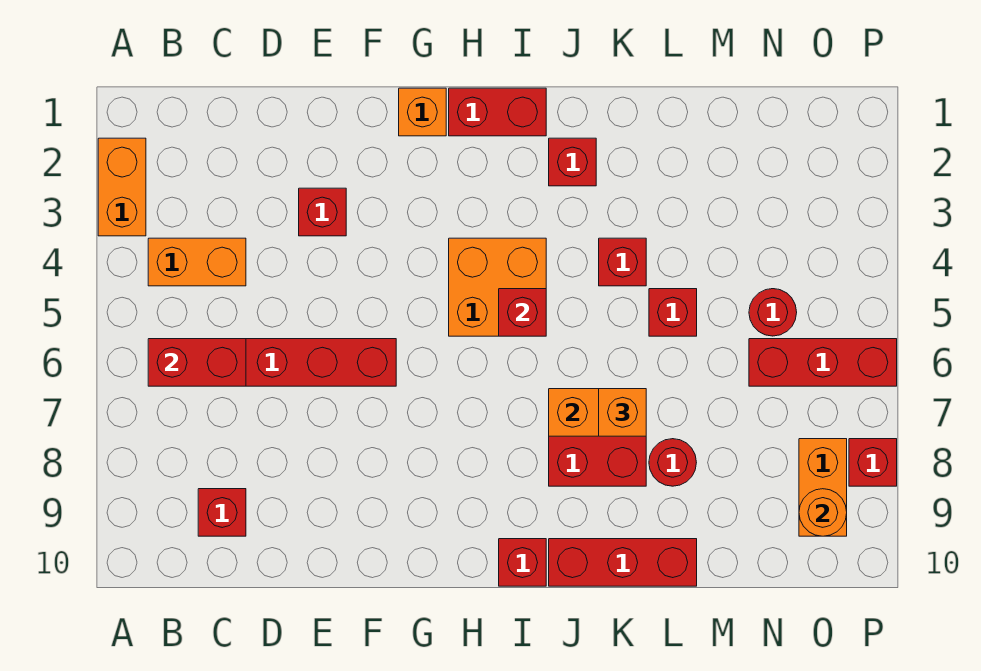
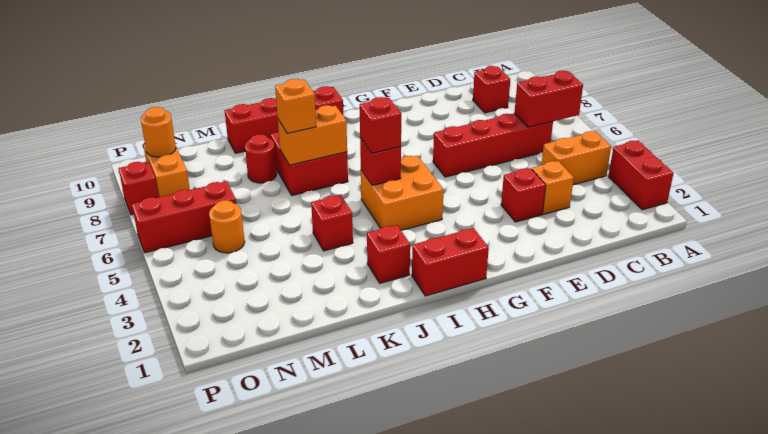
orange 1x2 brick [98,138,146,236] -> red 1x2 brick [608,140,674,210]
orange 1x1 brick [399,88,446,136] -> orange 1x1 brick moved to [532,161,574,214]
red 1x1 brick [649,289,697,336] -> red 1x1 brick moved to [360,97,401,153]
red 1x1 round brick [749,289,797,336] -> orange 1x1 round brick [209,200,245,253]

